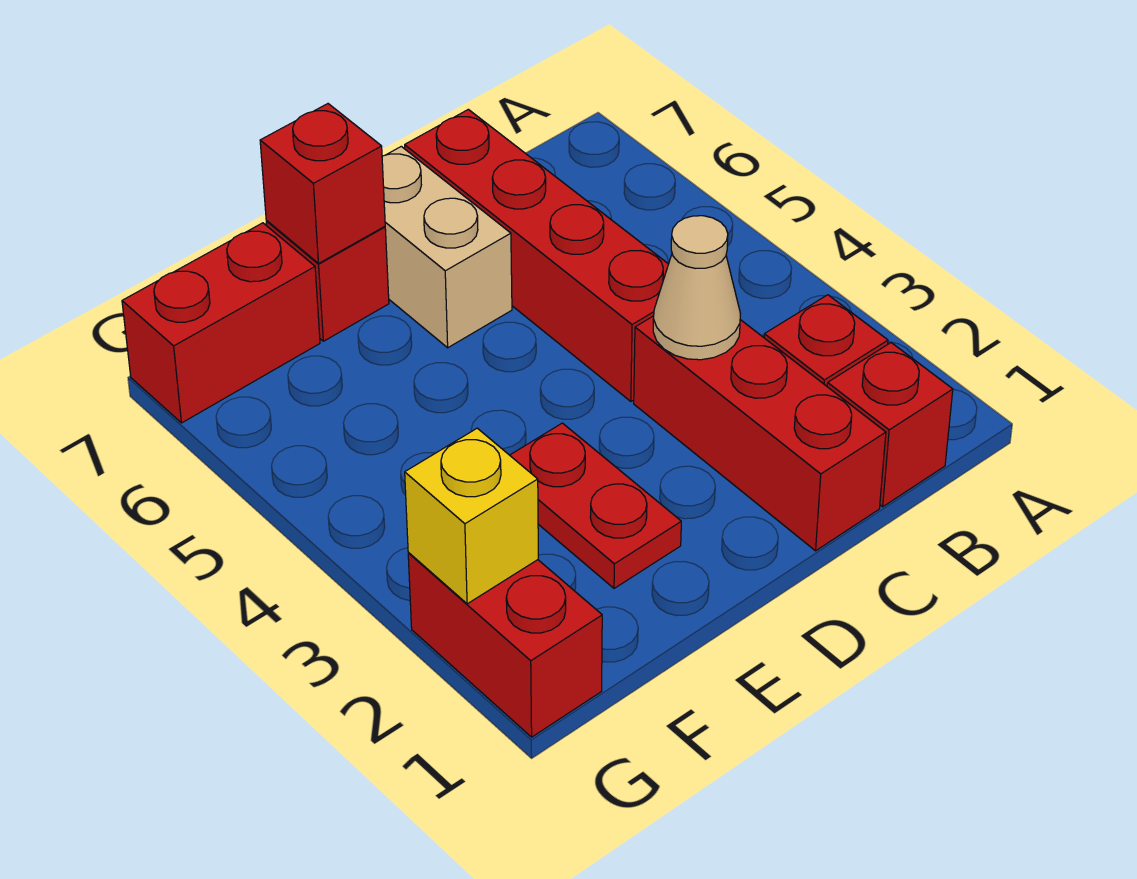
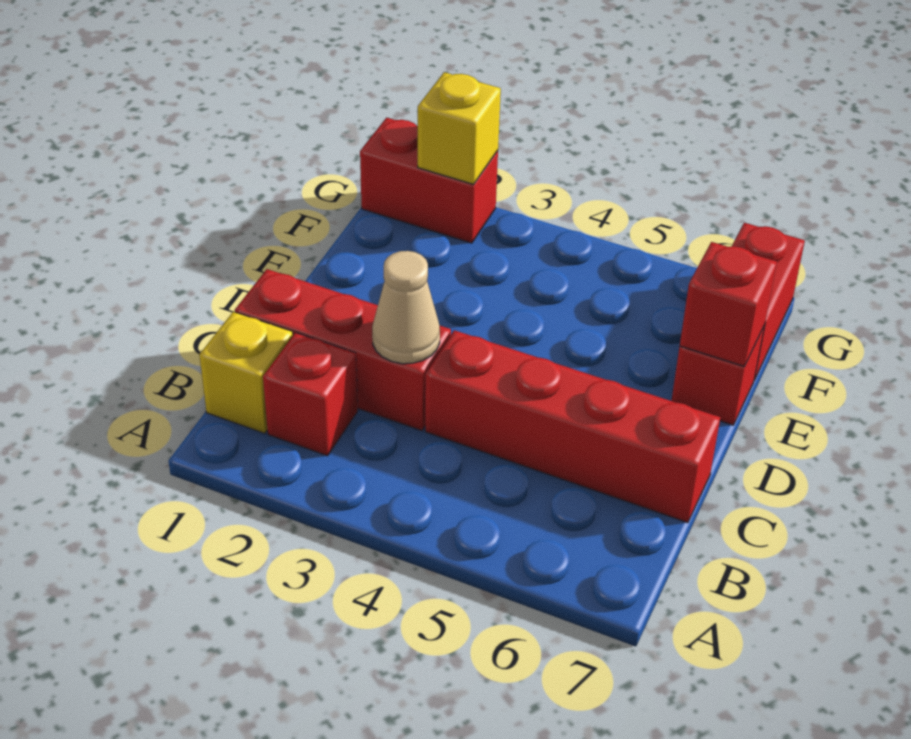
red 1x1 brick [827,343,953,507] -> yellow 1x1 brick [199,312,293,434]
tan 1x2 brick [382,146,512,348] -> none
red 1x2 plate [510,423,681,588] -> none

